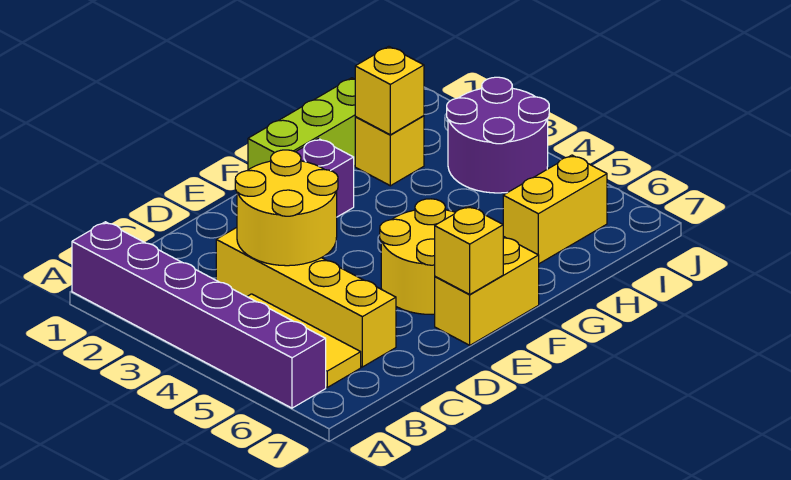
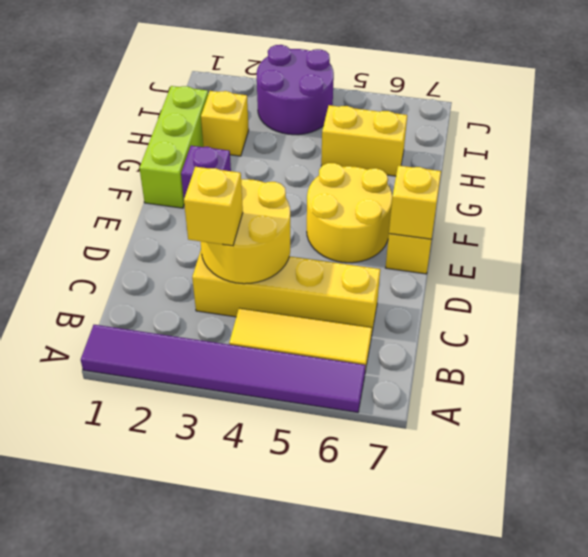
purple 1x6 brick [72,222,326,408] -> purple 1x6 tile [81,325,366,412]
yellow 1x1 brick [355,46,424,135] -> yellow 1x1 brick moved to [184,167,243,246]
yellow 1x2 brick [503,155,607,264] -> yellow 1x2 brick turned to [321,105,407,176]

